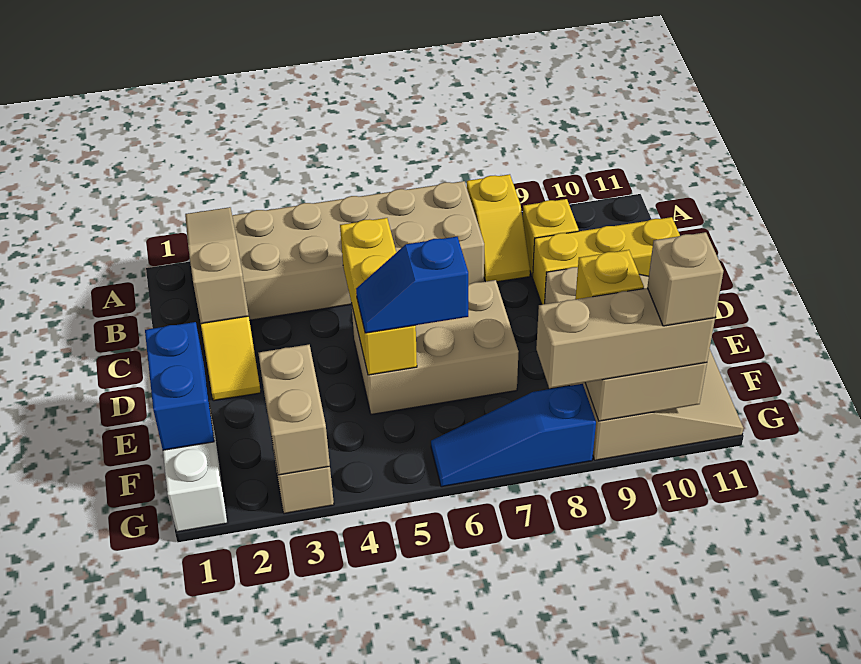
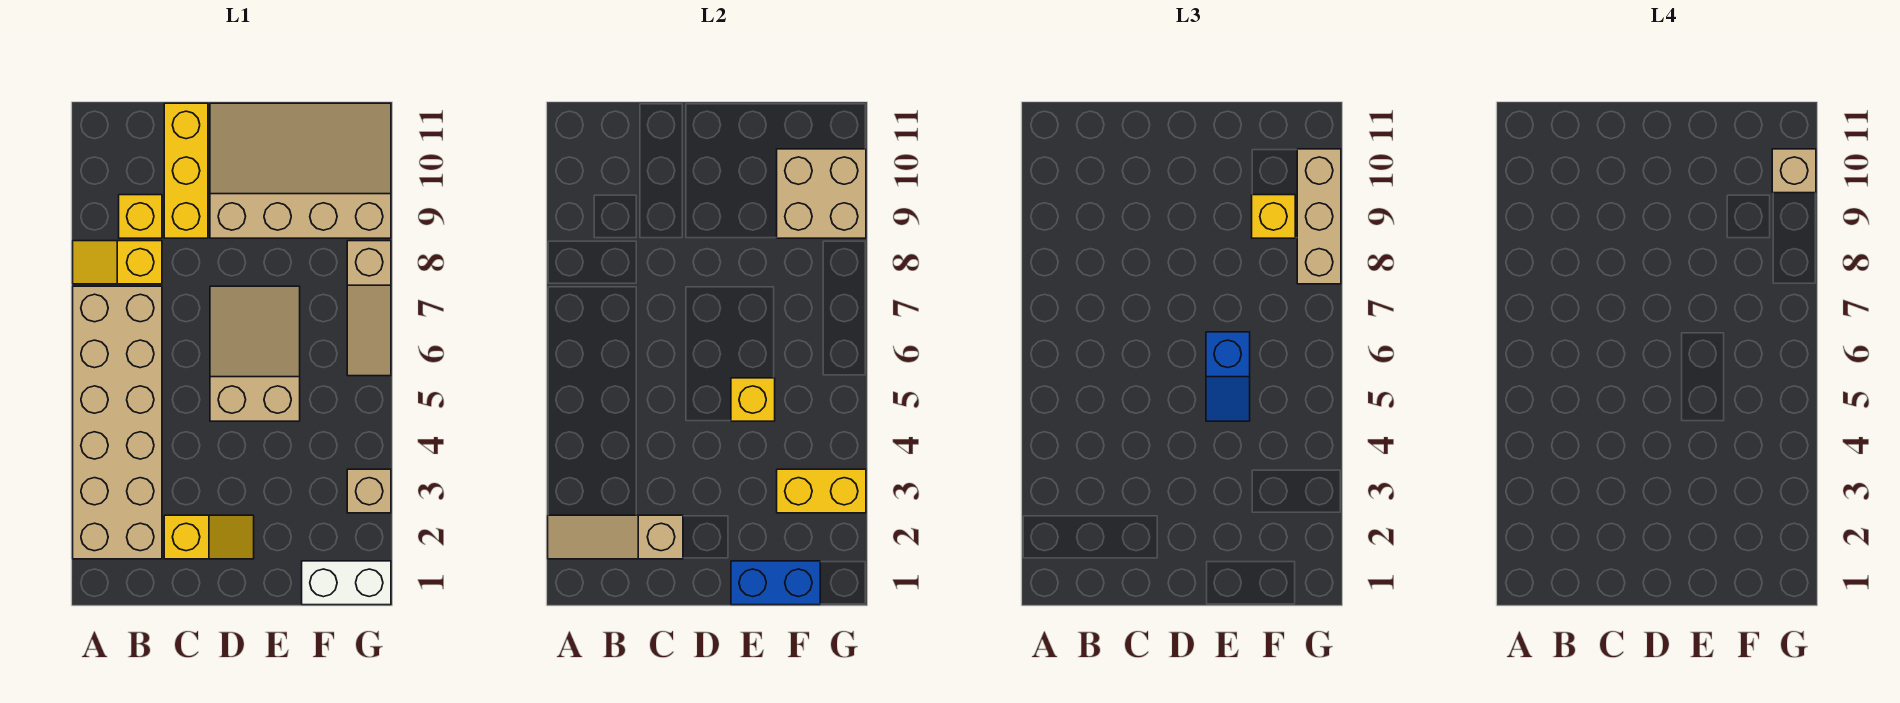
yellow 1x2 slope [467,174,530,282] -> yellow 1x2 slope turned to [73,241,162,284]
yellow 1x3 brick [340,218,417,375] -> yellow 1x1 brick [731,378,775,421]
tan 2x3 brick [351,280,519,415] -> tan 2x3 slope [210,286,300,421]
tan 1x2 brick [258,345,330,475] -> yellow 1x2 brick [777,469,866,513]
blue 1x3 slope [431,384,596,487] -> tan 1x3 slope [347,241,391,376]

